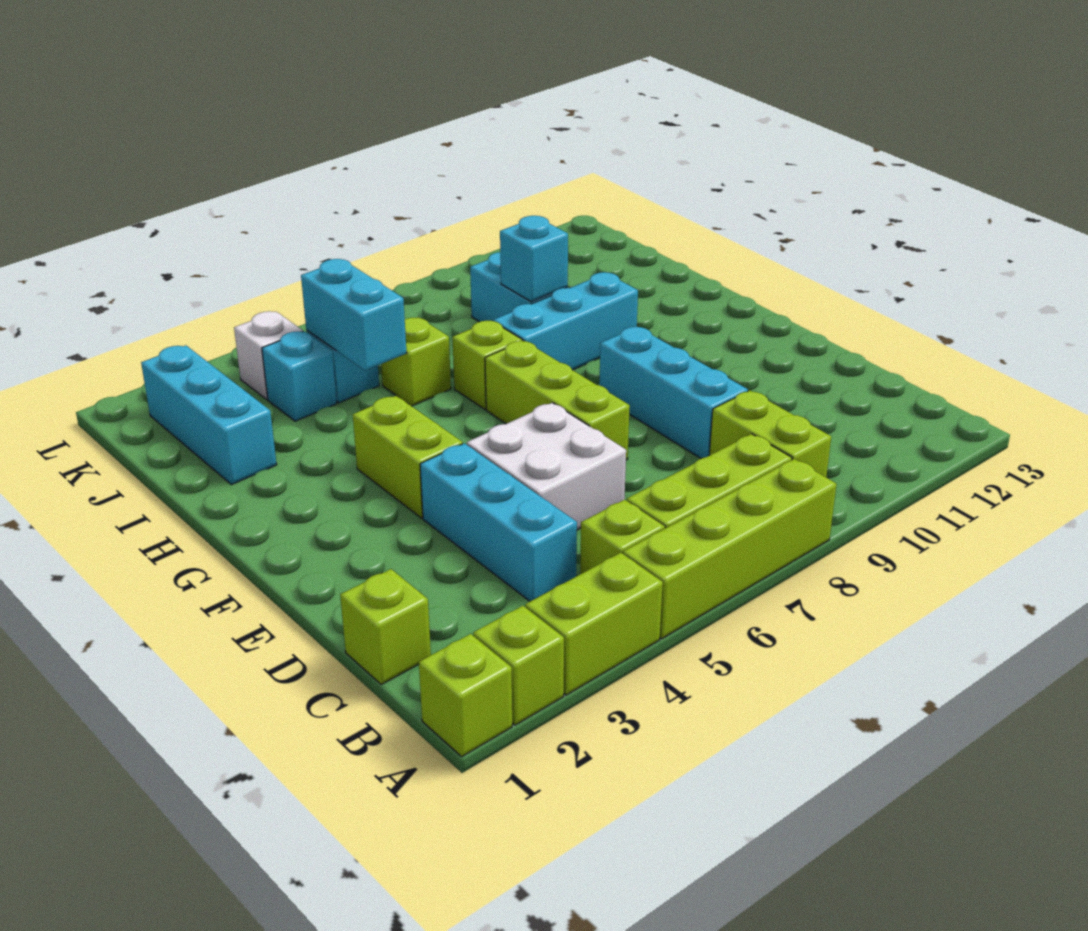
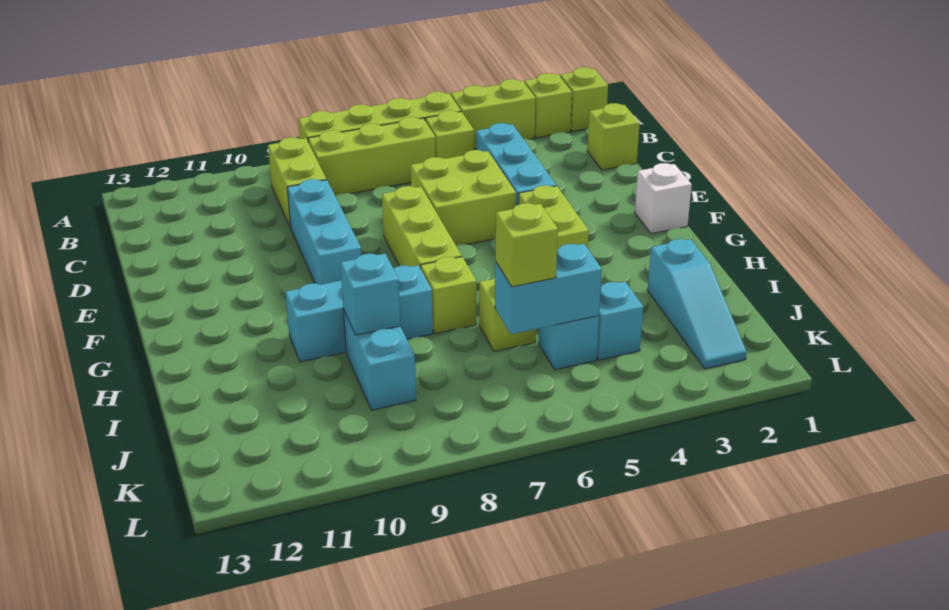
white 2x2 brick [467,403,626,530] -> lime 2x2 brick [411,150,516,245]
cyan 1x3 brick [141,346,277,485] -> cyan 1x3 slope [648,239,747,369]
cyan 1x2 brick [301,259,407,370] -> cyan 1x2 brick turned to [495,244,602,334]
none -> lime 1x1 brick [496,203,558,287]
white 1x1 brick [234,311,303,399] -> white 1x1 brick moved to [635,163,692,234]

